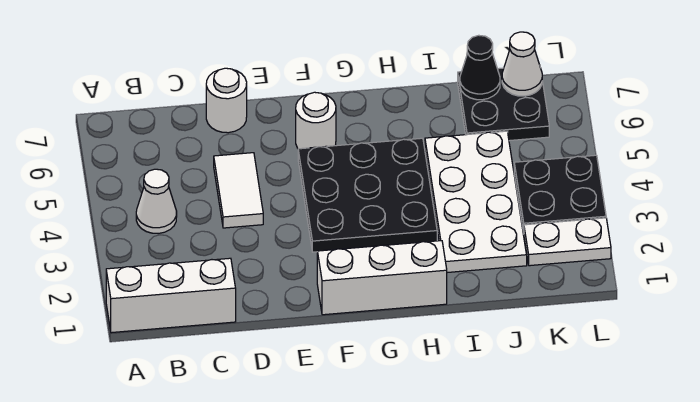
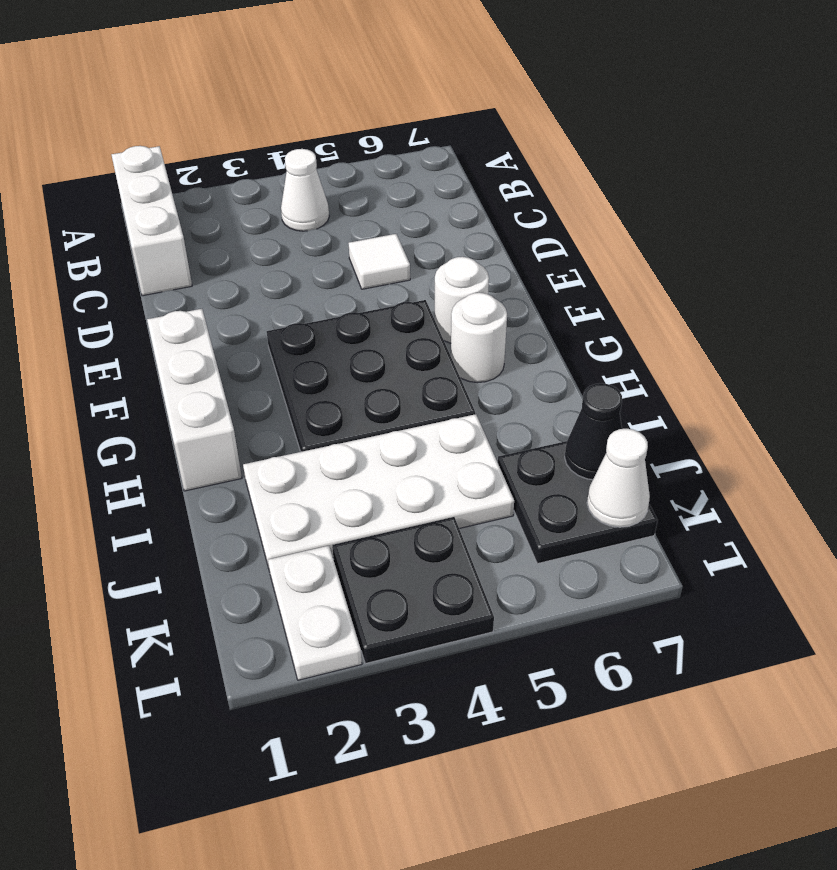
white 1x2 tile [214,153,263,228] -> white 1x1 tile [349,234,410,289]
white 1x1 round brick [206,68,247,133] -> white 1x1 round brick moved to [451,293,507,383]

